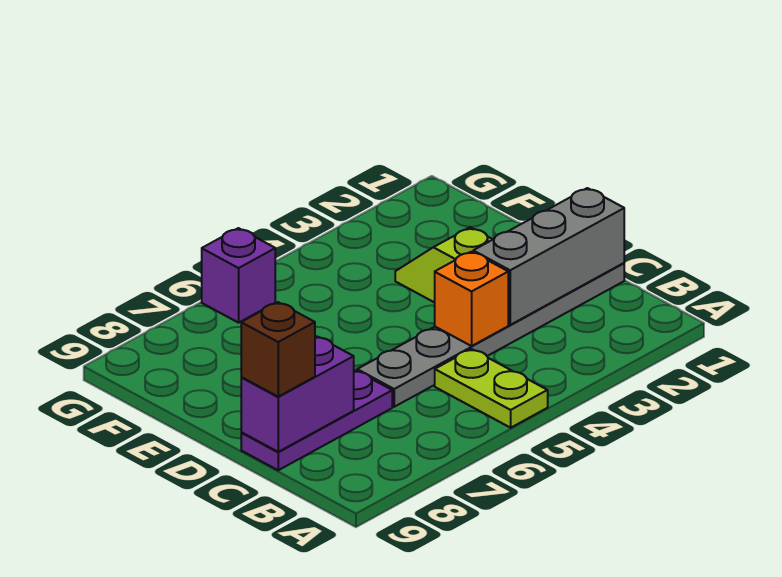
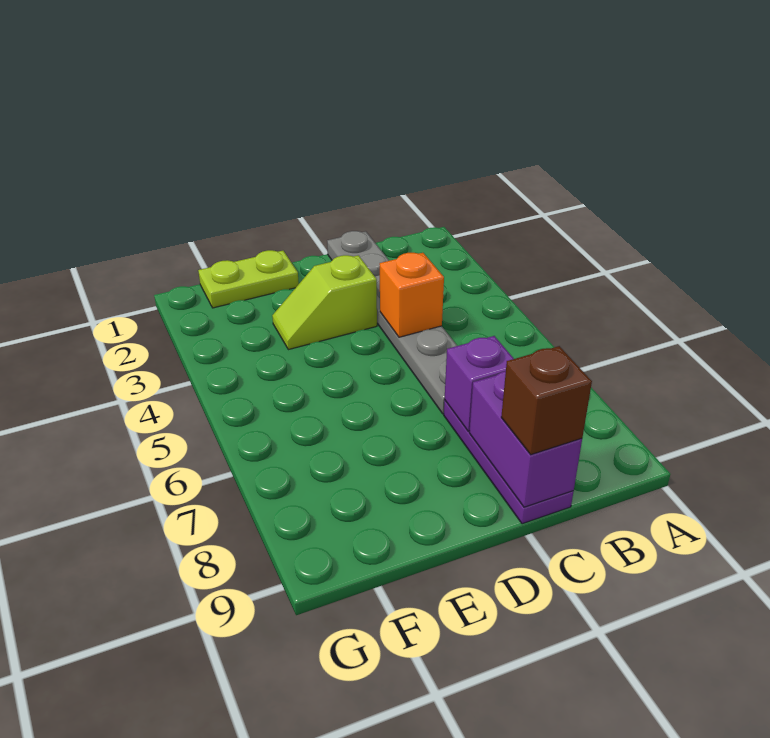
lime 1x2 plate [435,349,548,428] -> lime 1x2 plate moved to [198,250,299,308]
grey 1x3 brick [473,188,624,325] -> none
purple 1x1 brick [202,228,275,323] -> purple 1x1 brick moved to [445,336,514,431]

